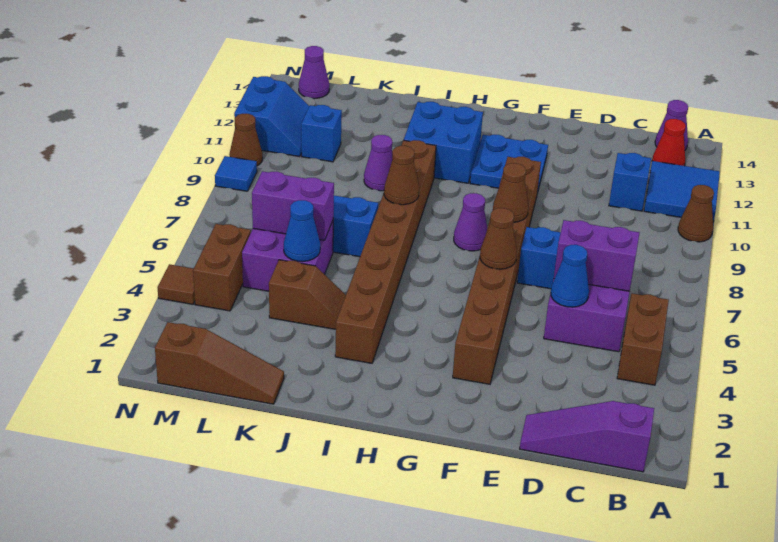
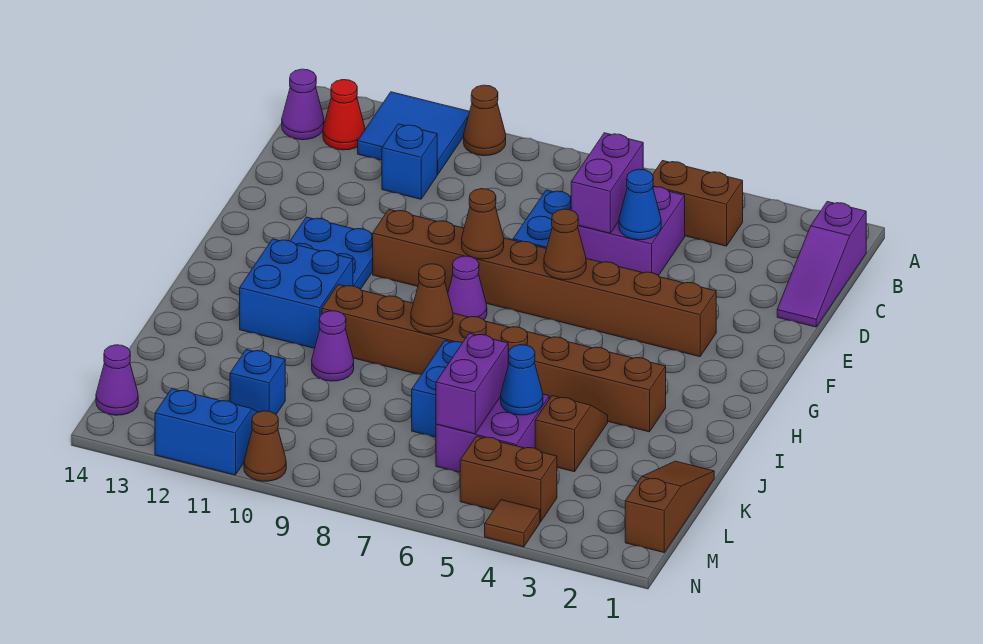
blue 1x1 tile [215,156,257,191] -> none

